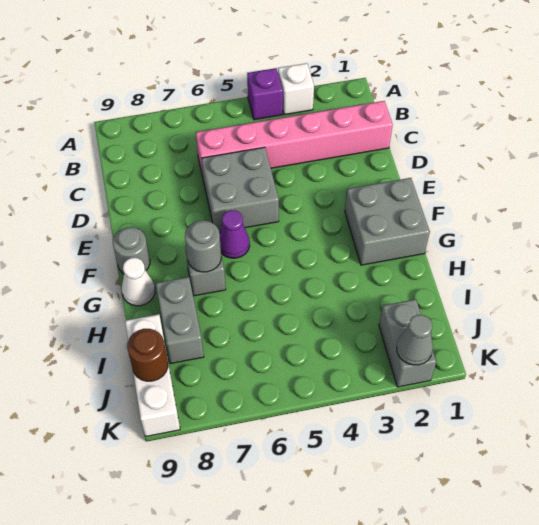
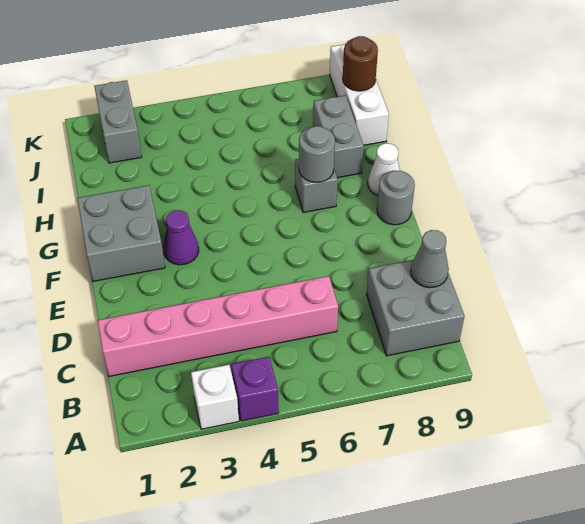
grey 2x2 brick [201,147,279,232] -> grey 2x2 brick moved to [366,260,464,356]
purple 1x1 cone [219,210,250,258] -> purple 1x1 cone moved to [163,210,199,265]
grey 1x1 cone [397,315,433,365] -> grey 1x1 cone moved to [411,230,449,287]

